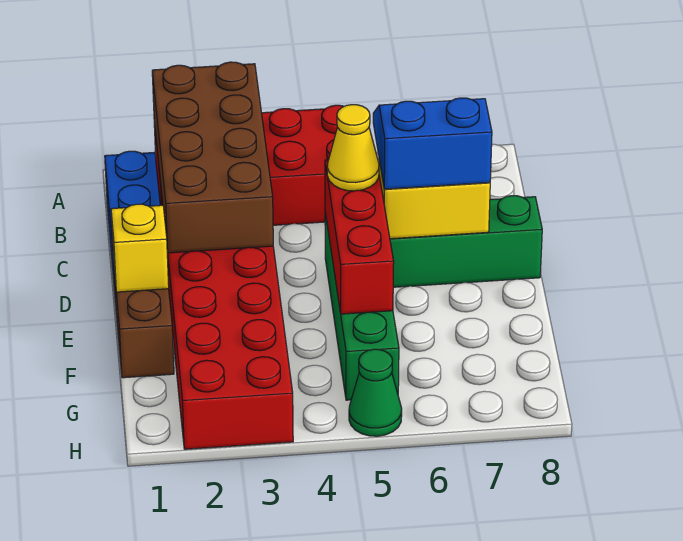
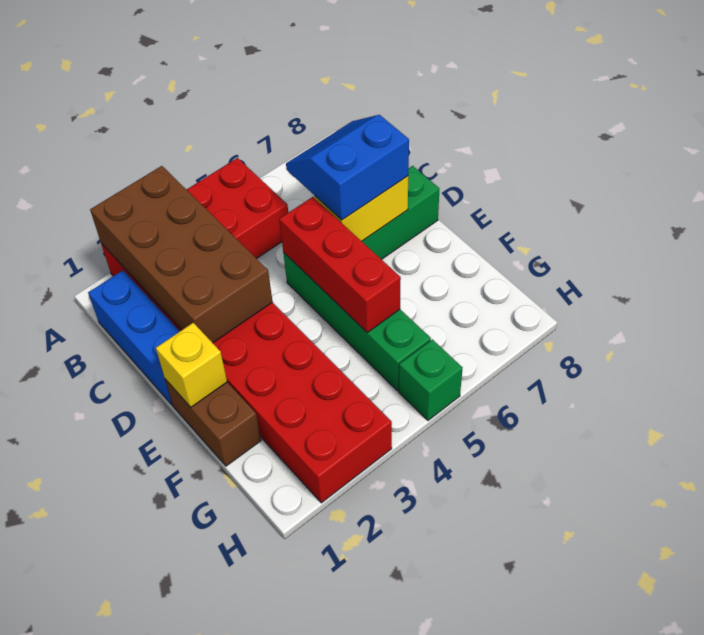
yellow 1x1 cone [327,105,379,191] -> none
green 1x1 cone [349,349,402,436] -> green 1x1 brick [399,339,462,420]

